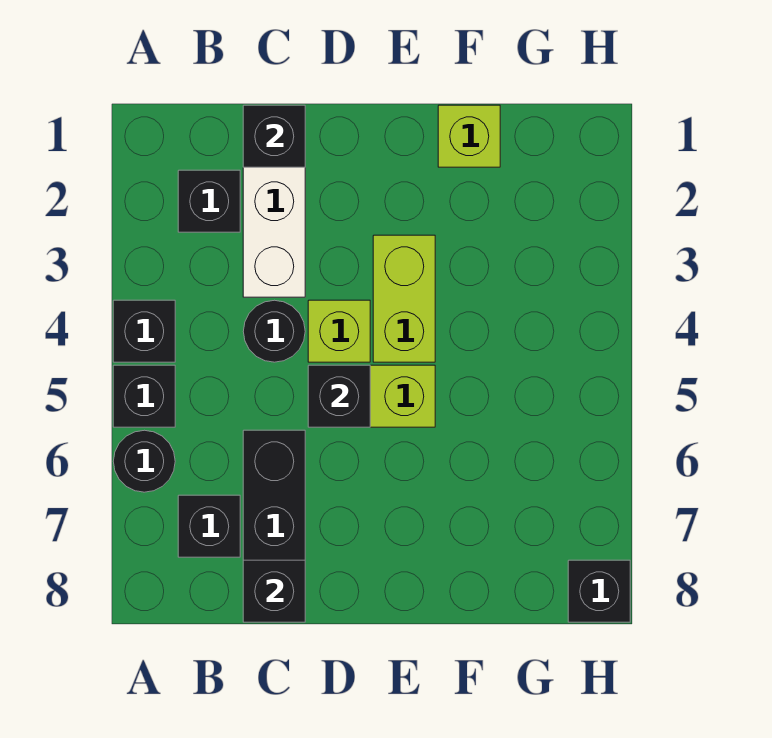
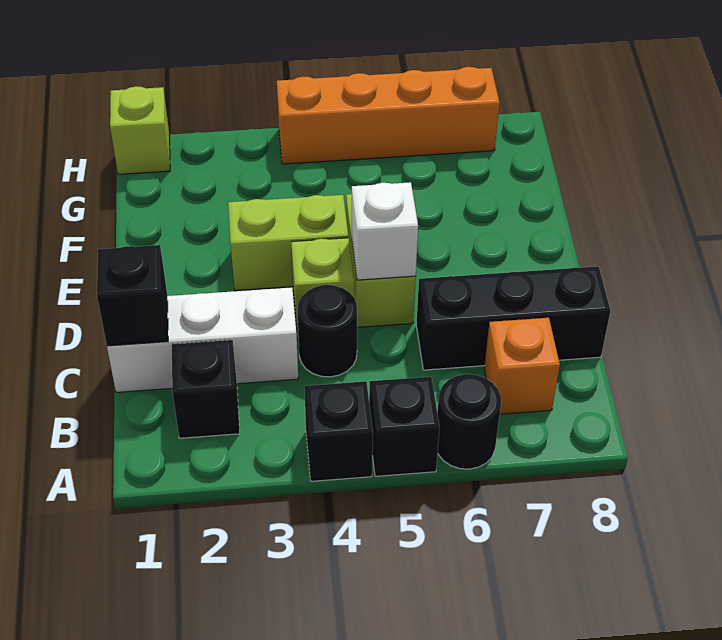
black 1x1 brick [178,495,240,557] -> orange 1x1 brick [484,318,560,414]
black 1x1 brick [243,560,305,622] -> none
black 1x1 brick [308,365,370,427] -> white 1x1 brick [352,182,418,280]
lime 1x1 brick [438,105,500,167] -> lime 1x1 brick moved to [110,86,170,174]
none -> orange 1x4 brick [277,67,500,164]
black 1x1 brick [568,560,630,622] -> none

